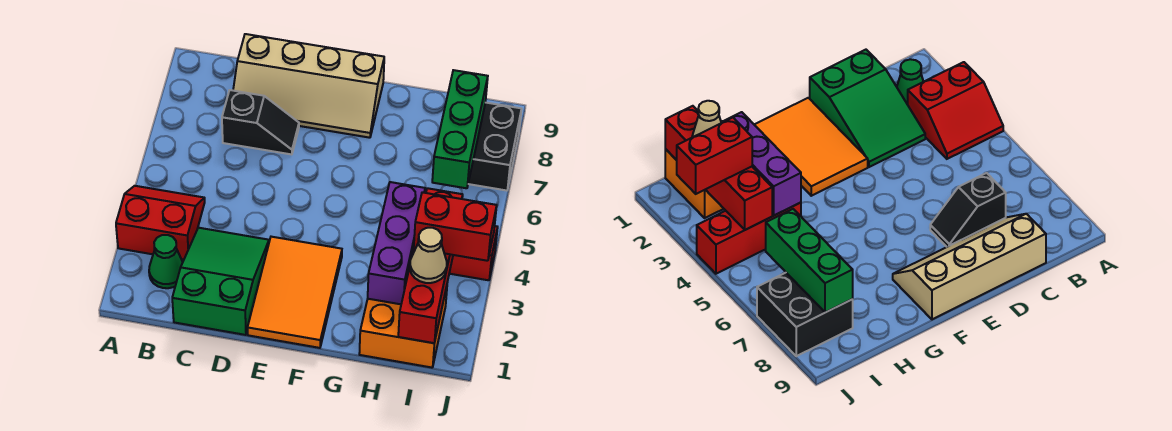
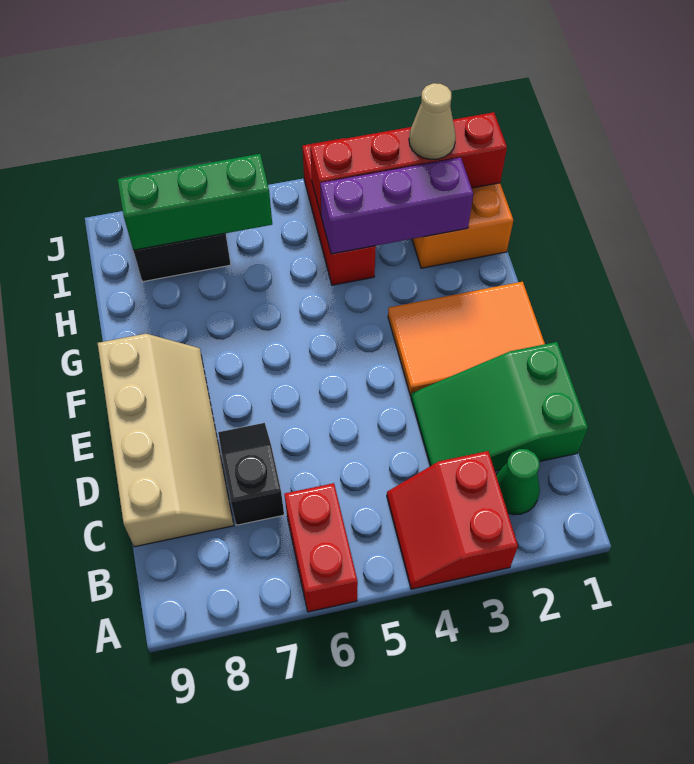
red 1x2 brick [414,192,497,261] -> red 1x2 brick moved to [284,483,358,612]

